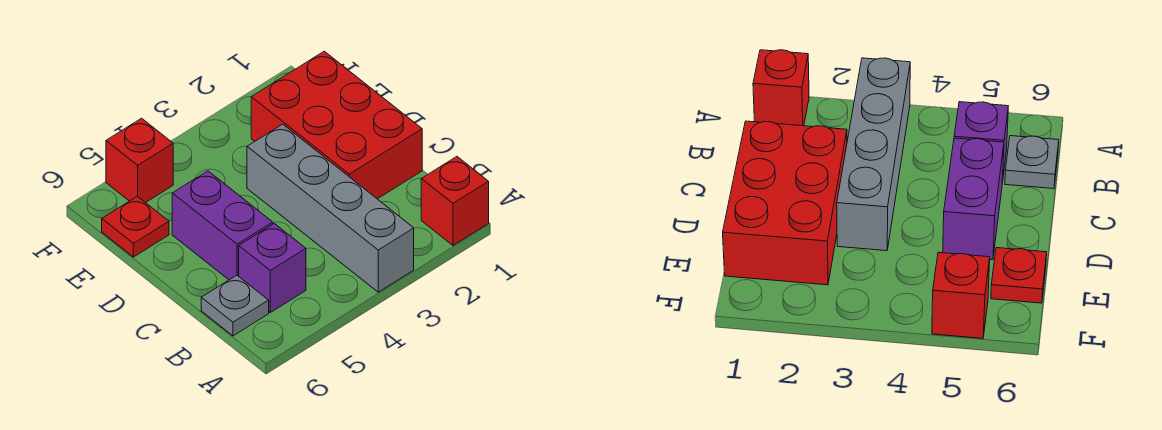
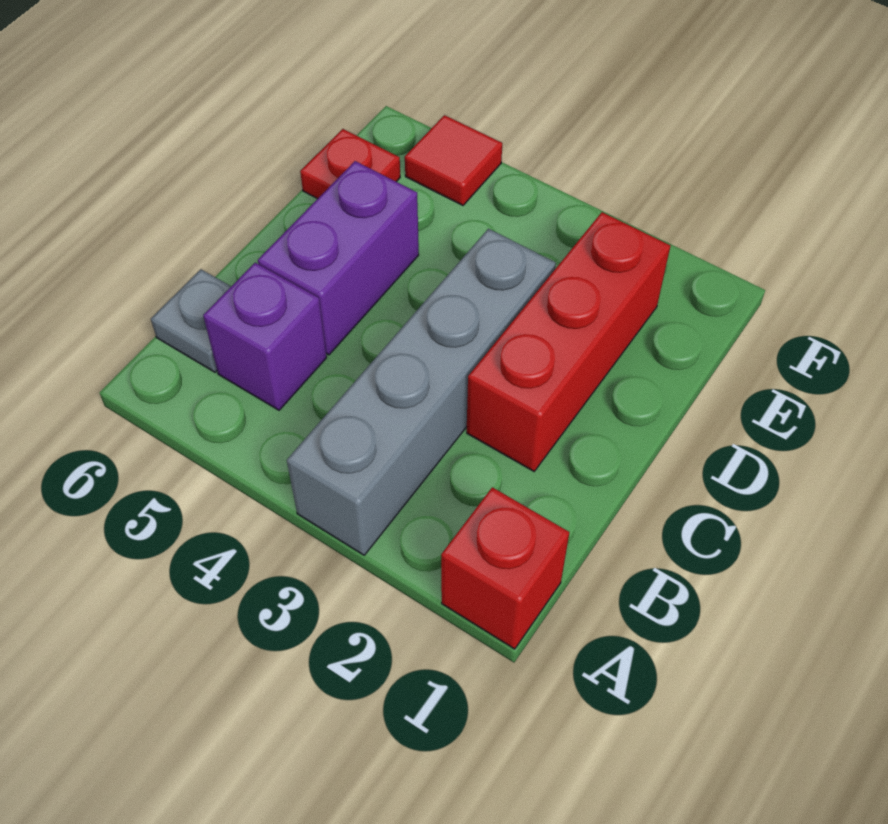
red 2x3 brick [251,51,422,199] -> red 1x3 brick [467,212,670,471]
red 1x1 brick [106,118,173,203] -> red 1x1 tile [405,115,502,205]

